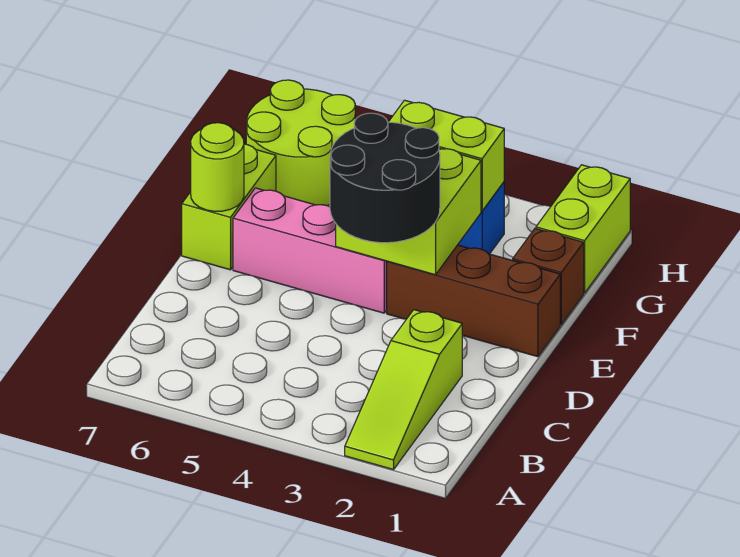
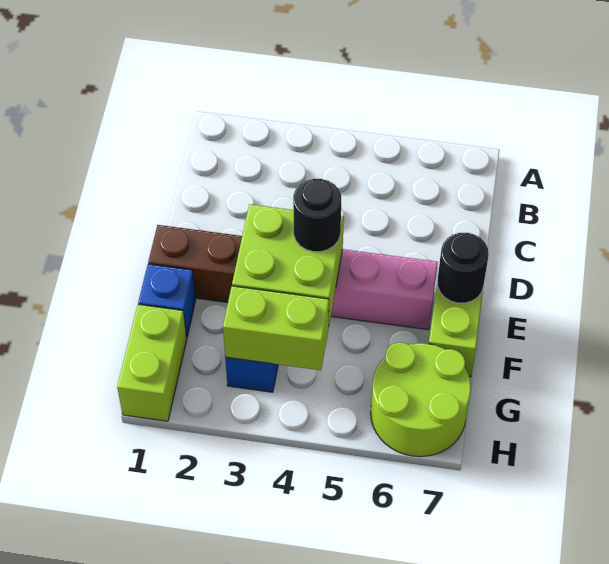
lime 1x3 slope [345,310,462,470] -> none
black 2x2 round brick [330,113,440,243] -> black 1x1 round brick [293,179,341,252]
lime 1x1 round brick [191,123,244,211] -> black 1x1 round brick [437,233,489,303]
brown 1x1 brick [513,229,584,325] -> blue 1x1 brick [138,264,196,338]

